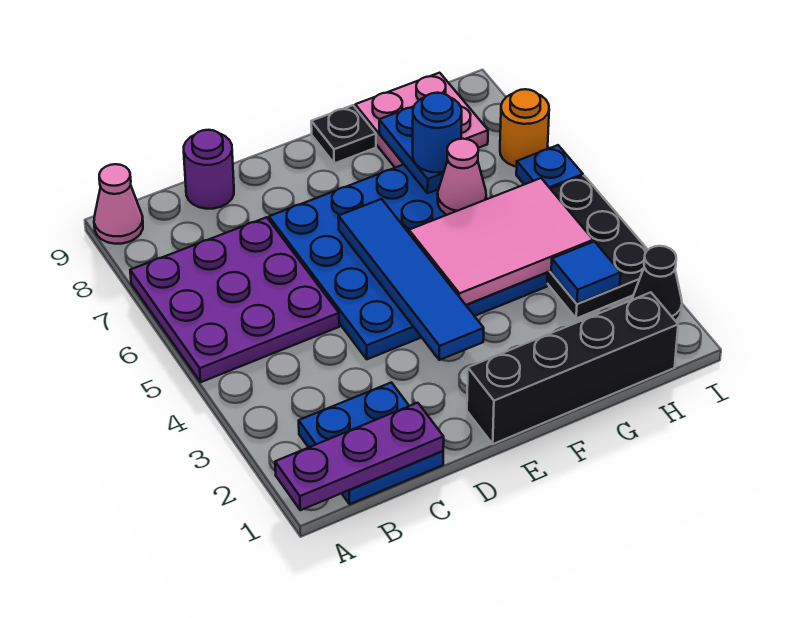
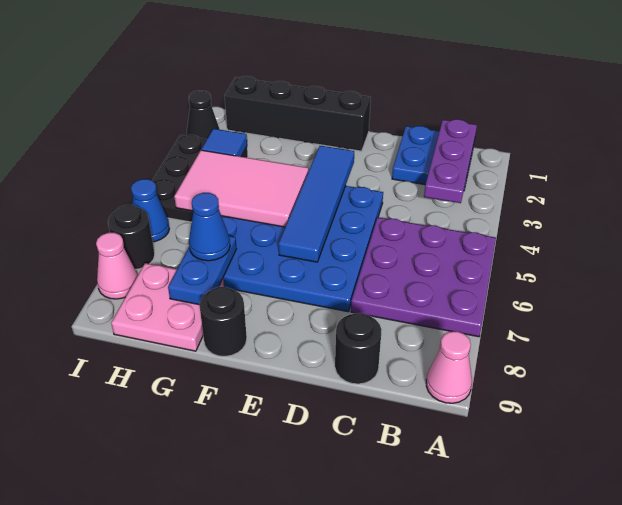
purple 1x3 plate [275,403,444,510] -> purple 1x3 plate turned to [424,119,477,203]
purple 1x1 round brick [184,130,234,209] -> black 1x1 round brick [335,313,382,384]
black 1x1 plate [311,105,376,163] -> black 1x1 round brick [199,287,247,356]
pink 1x1 cone [438,139,486,215] -> pink 1x1 cone moved to [96,233,138,299]
blue 1x1 round brick [413,93,462,172] -> blue 1x1 cone [189,193,230,261]
blue 1x1 plate [516,145,583,189] -> blue 1x1 cone [131,179,170,242]
orange 1x1 round brick [500,89,549,167] -> black 1x1 round brick [108,205,155,270]

